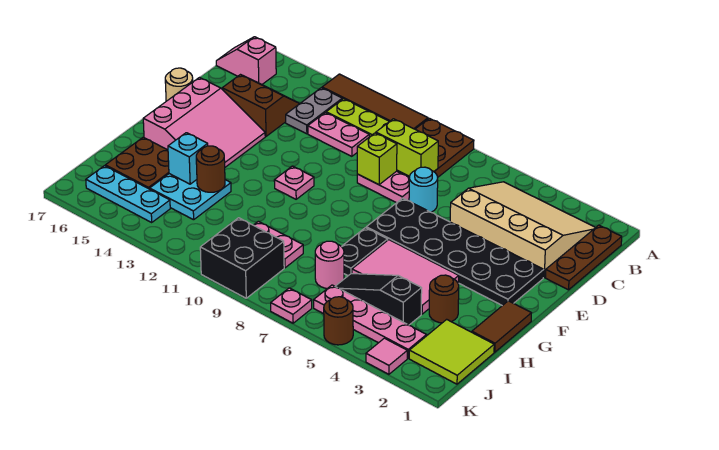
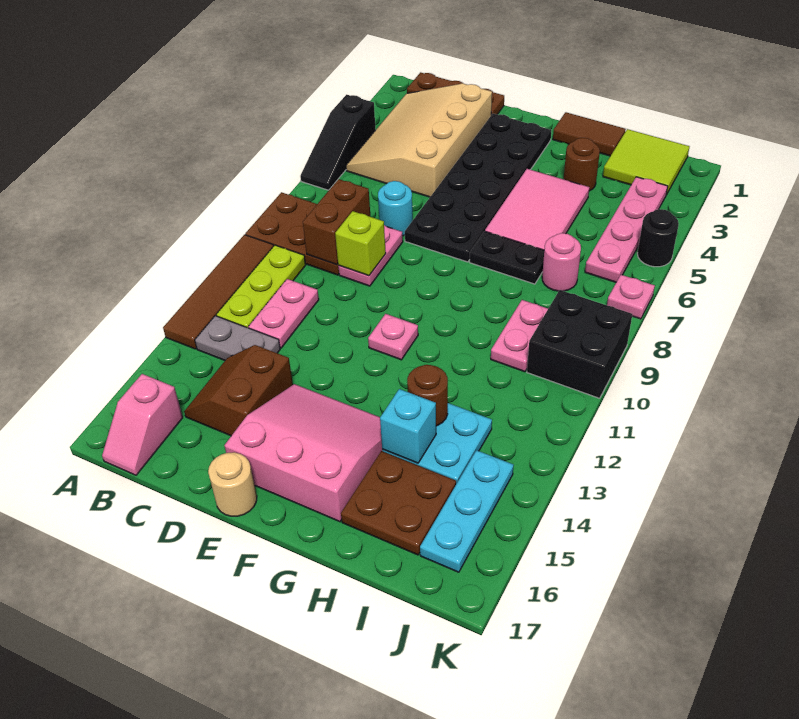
lime 1x2 brick [376,119,438,176] -> brown 1x2 brick [303,179,370,265]
black 1x3 slope [335,274,422,325] -> black 1x3 slope moved to [300,95,376,190]
pink 1x1 tile [366,338,407,374] -> none
brown 1x1 round brick [324,297,353,345] -> black 1x1 round brick [637,209,679,267]

